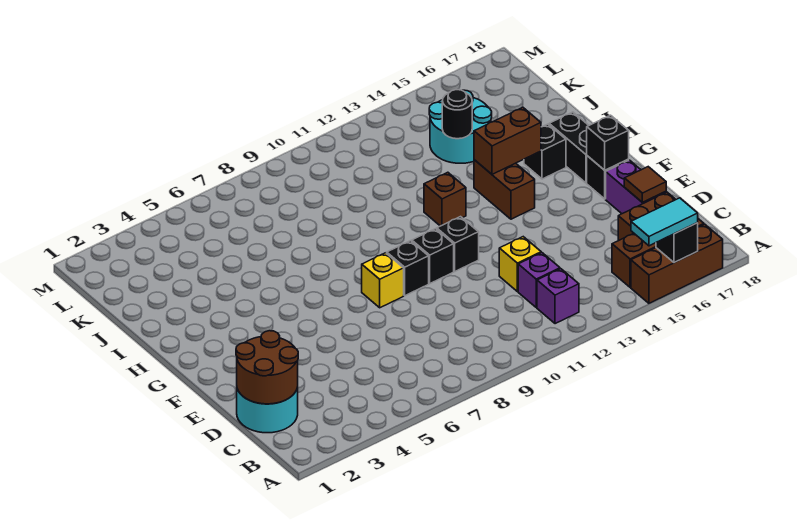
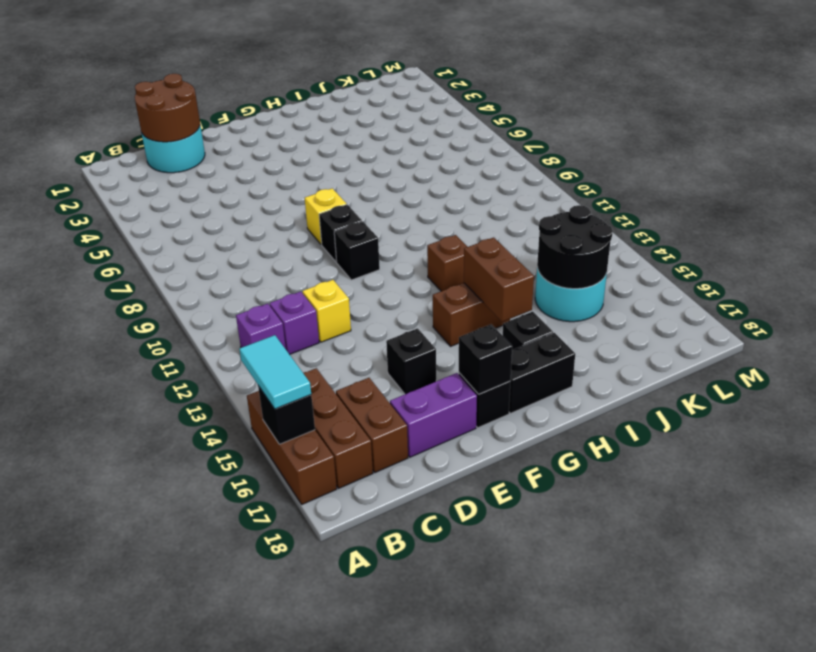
brown 1x1 tile [624,167,666,202] -> none
black 1x1 brick [437,217,479,271] -> black 1x1 brick moved to [386,328,436,394]
black 1x1 round brick [442,90,472,139] -> black 2x2 round brick [537,205,613,289]

